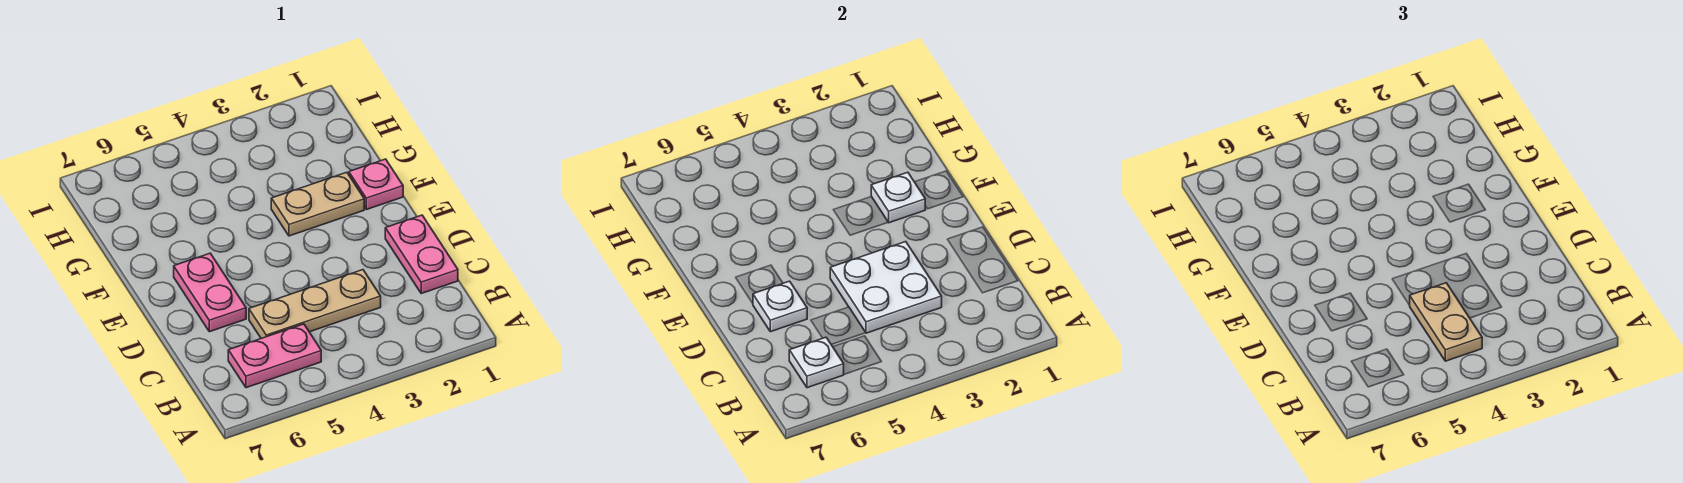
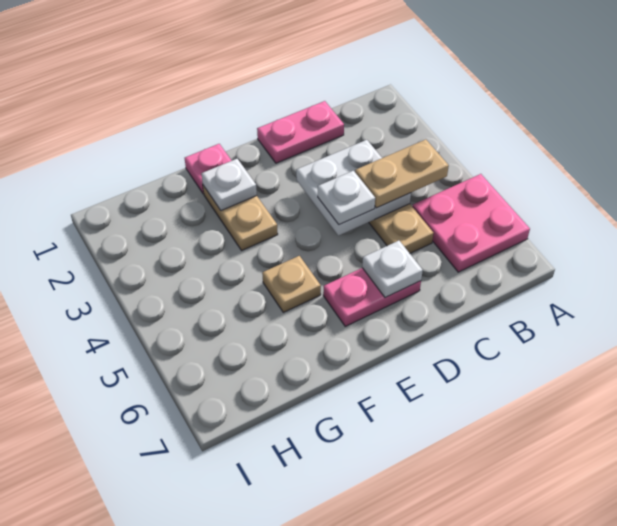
pink 1x2 plate [228,324,321,388] -> pink 2x2 plate [412,174,530,272]
white 1x1 plate [789,337,844,388] -> white 1x1 plate moved to [318,171,375,225]
none -> tan 1x1 plate [262,256,321,312]

